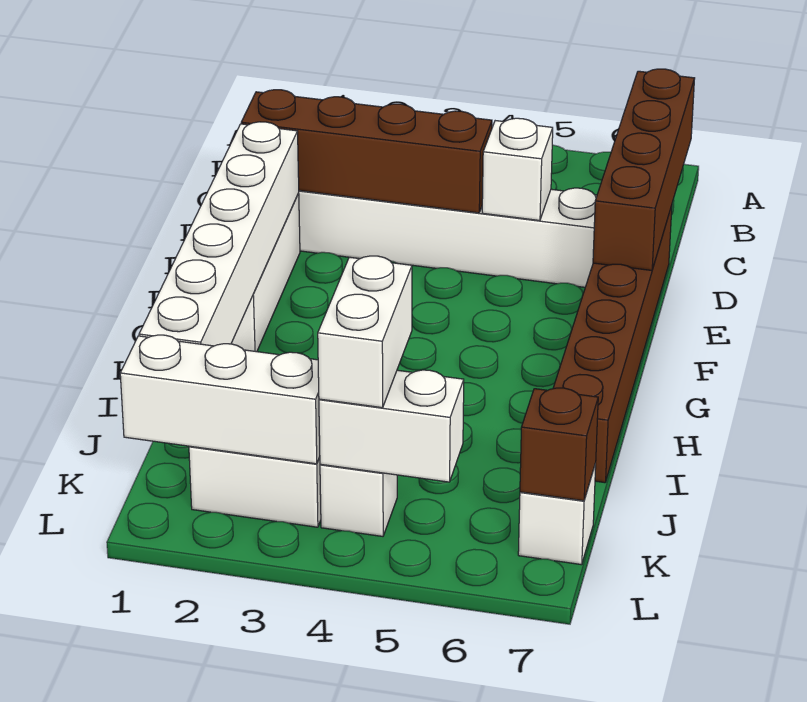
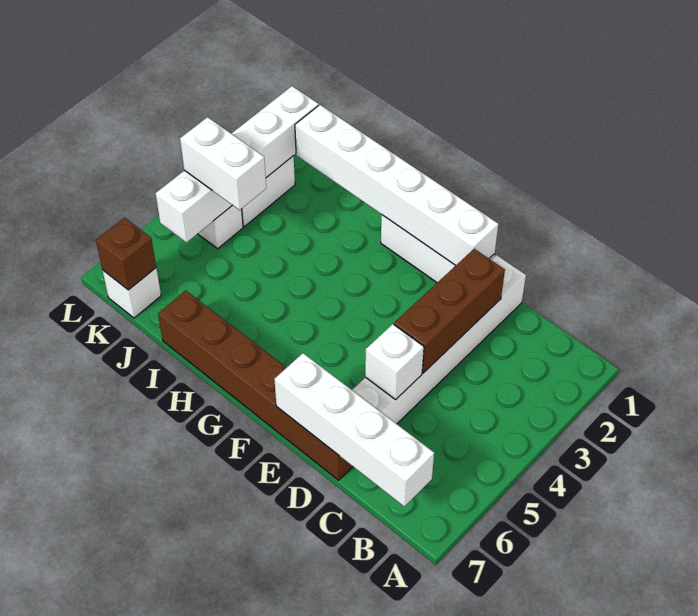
brown 1x4 brick [593,69,695,271] -> white 1x4 brick [274,353,434,506]
brown 1x4 brick [241,90,492,213] -> brown 1x3 brick [394,249,505,373]

